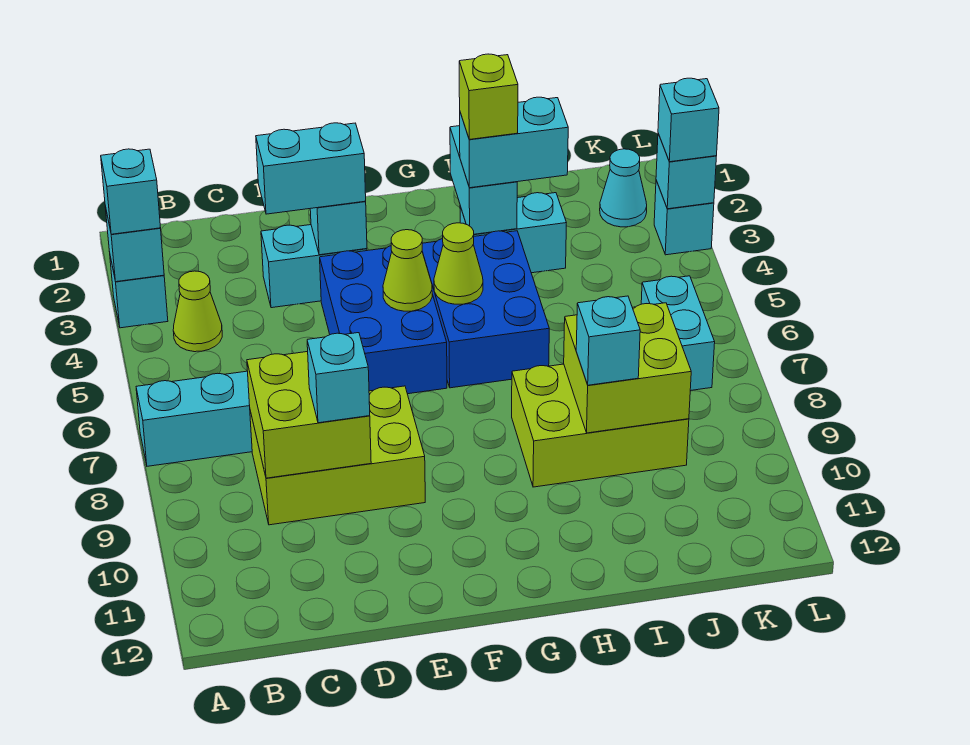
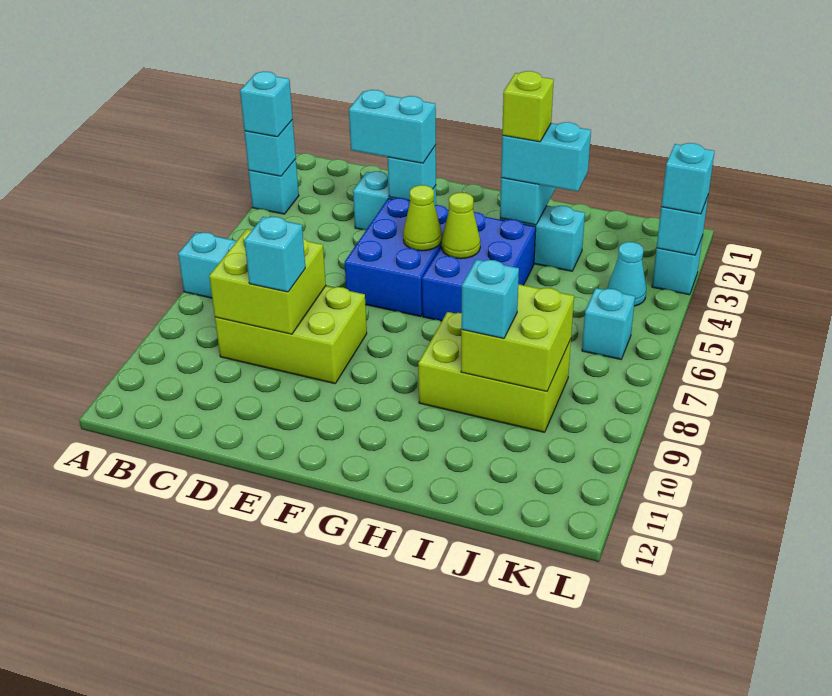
lime 1x1 cone [173,271,222,352] -> none
cyan 1x1 cone [600,149,647,227] -> cyan 1x1 cone moved to [608,242,646,306]
cyan 1x2 brick [641,276,715,391] -> cyan 1x1 brick [582,288,635,359]

